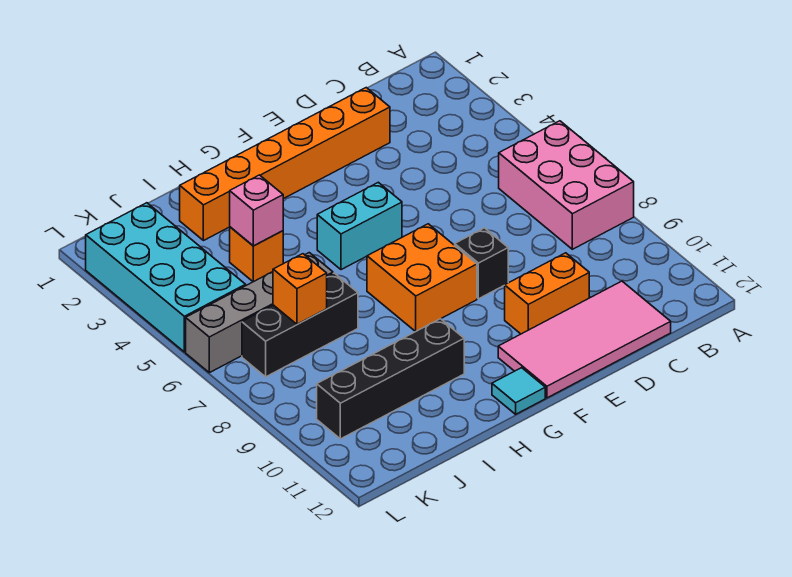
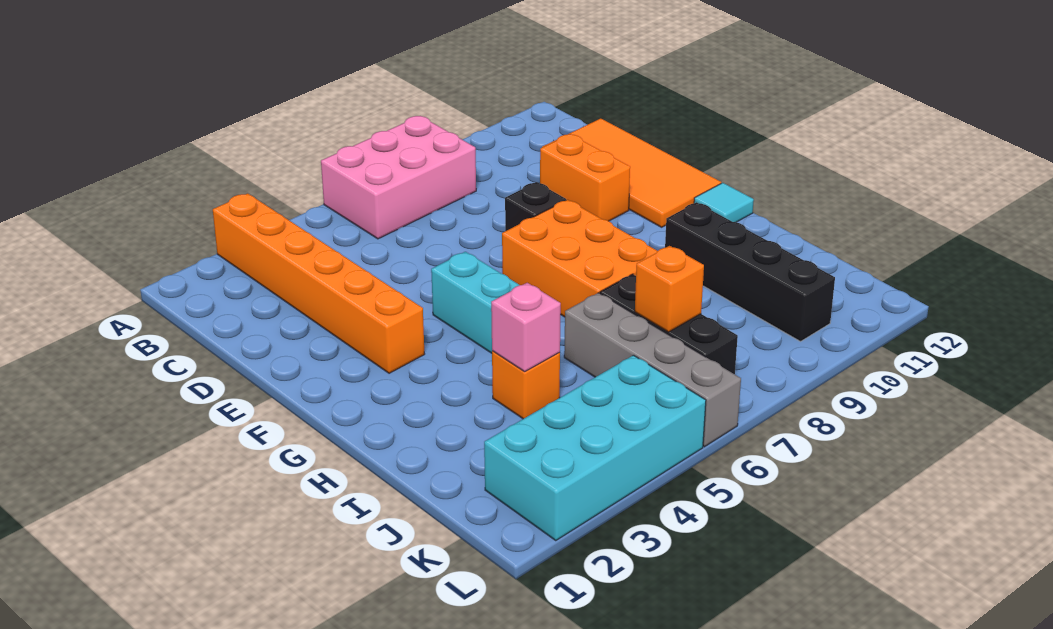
pink 2x4 tile [498,281,671,398] -> orange 2x4 tile [542,118,721,227]
orange 1x6 brick [180,88,390,241] -> orange 1x6 brick moved to [213,193,424,373]
orange 2x2 brick [367,224,477,332] -> orange 2x3 brick [502,200,657,317]

